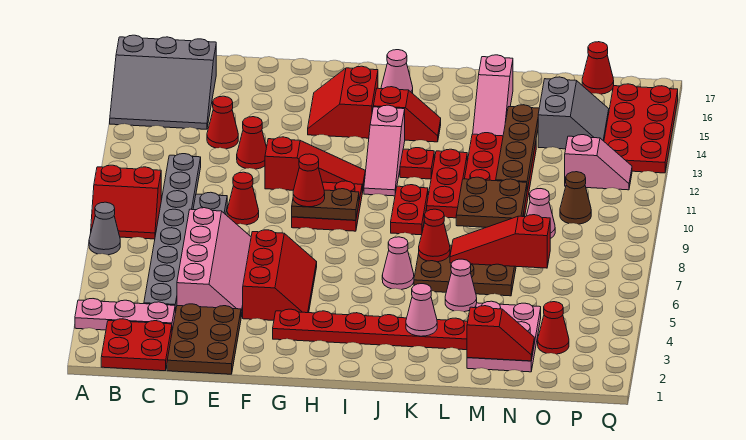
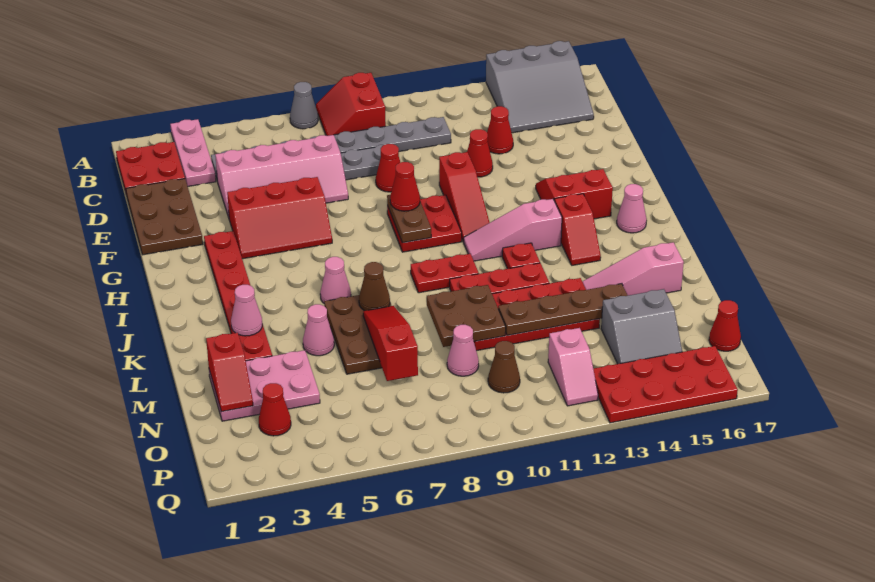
grey 3x3 slope [110,35,216,129] -> grey 3x3 slope turned to [486,41,594,133]
brown 2x3 plate [167,304,241,374] -> brown 2x3 plate turned to [126,179,203,255]
red 1x1 cone [419,209,450,262] -> brown 1x1 cone [359,262,390,311]

